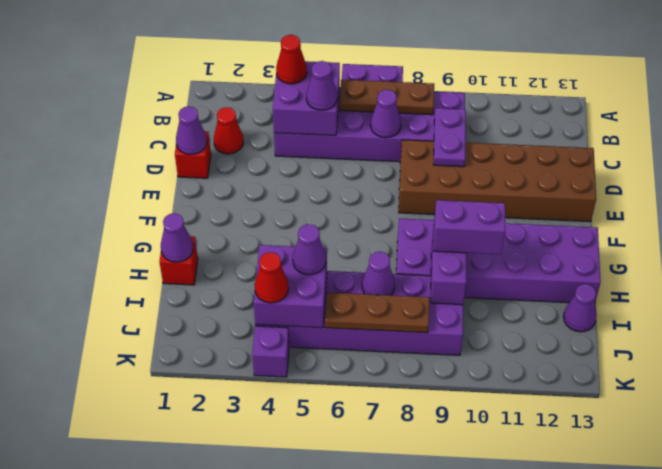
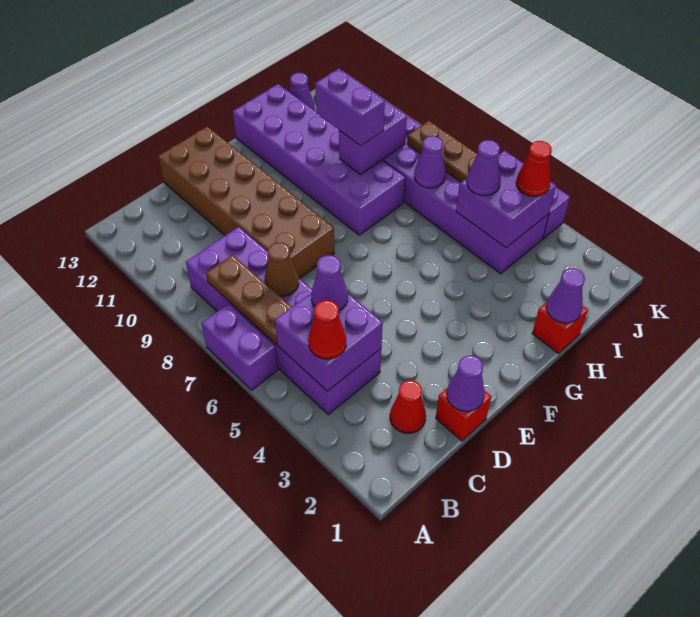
purple 1x1 cone [370,90,401,138] -> brown 1x1 cone [264,243,299,297]
purple 1x2 plate [434,108,466,167] -> none

